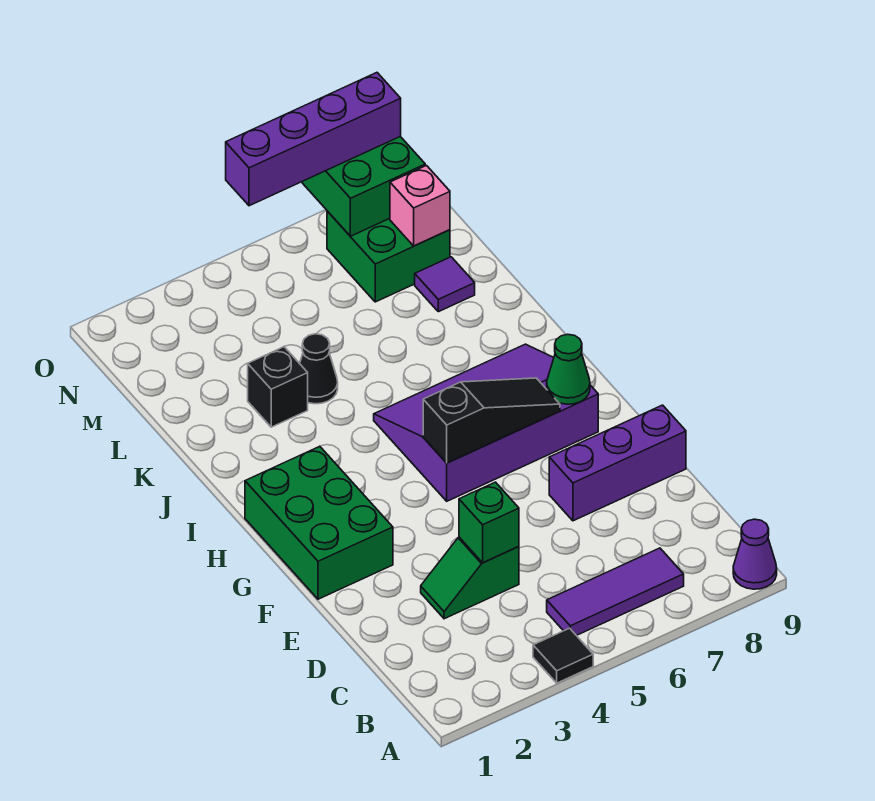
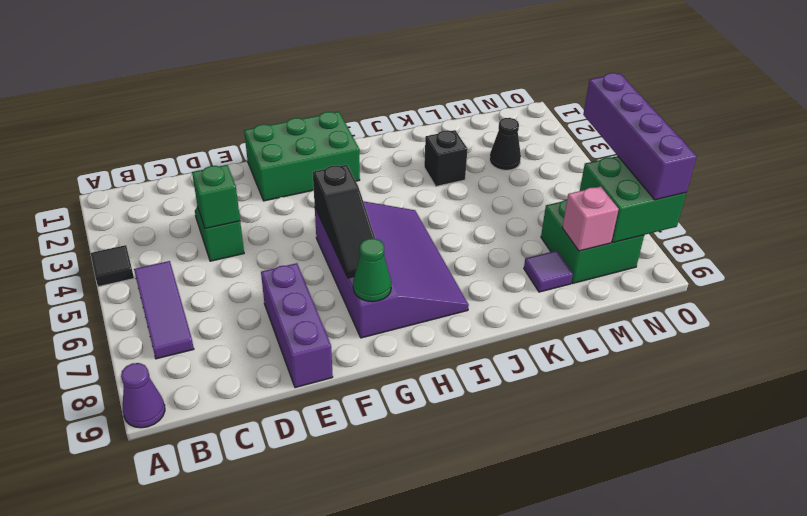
black 1x1 cone [300,334,338,404] -> black 1x1 cone moved to [490,118,521,170]

